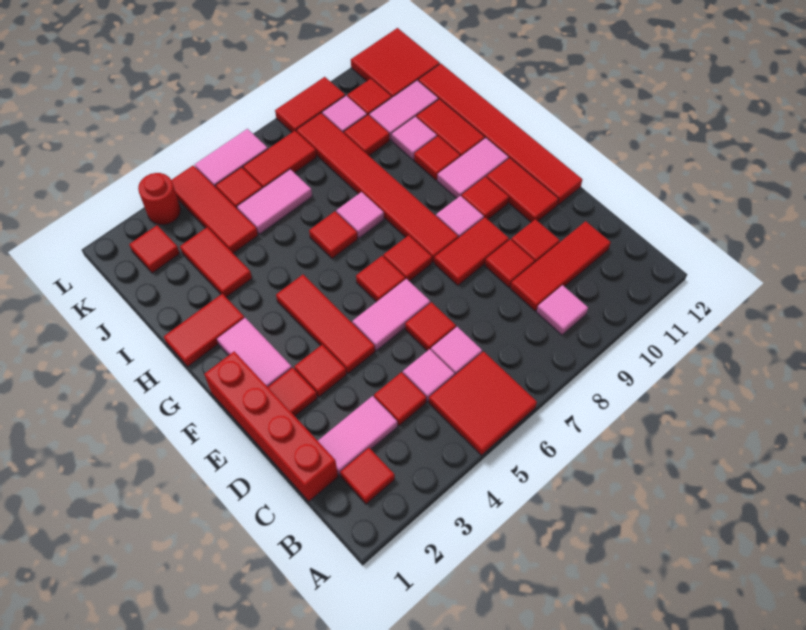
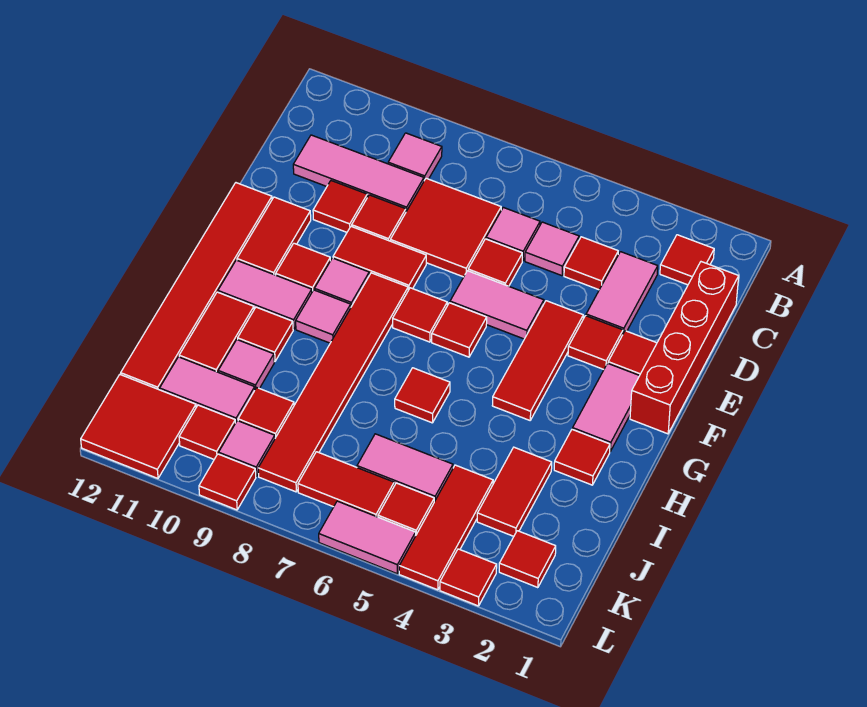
red 2x2 tile [429,352,537,455] -> red 2x2 tile moved to [390,178,501,277]
pink 1x2 tile [318,396,398,475] -> pink 1x2 tile turned to [586,252,658,333]
red 1x3 tile [510,221,611,311] -> pink 1x3 tile [293,135,424,211]
red 1x2 tile [164,294,244,367] -> red 1x1 tile [554,429,610,485]
pink 1x1 tile [336,192,384,238] -> pink 1x1 tile moved to [296,290,351,343]
red 1x1 round brick [138,173,181,225] -> red 1x1 tile [440,549,497,606]
red 1x2 tile [275,77,345,132] -> red 1x1 tile [199,454,256,510]

